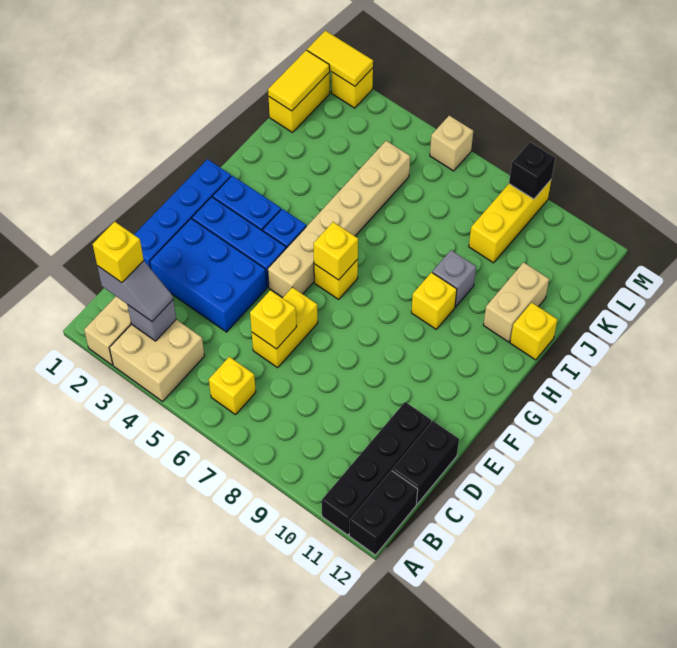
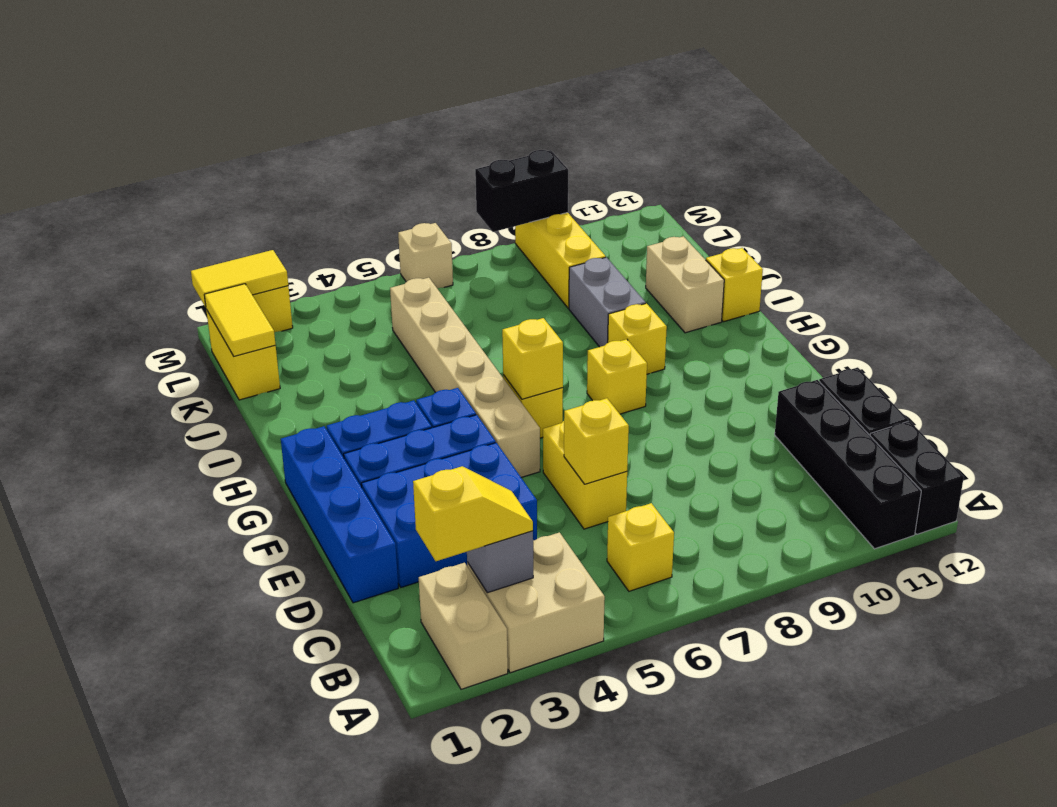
grey 1x2 slope [97,261,173,321] -> yellow 1x2 slope [413,466,533,561]
yellow 1x1 brick [93,222,144,283] -> yellow 1x1 brick moved to [587,339,647,414]
grey 1x1 brick [432,250,476,307] -> grey 1x2 brick [569,257,646,347]
black 1x1 brick [509,142,555,199] -> black 1x2 brick [475,150,568,232]

